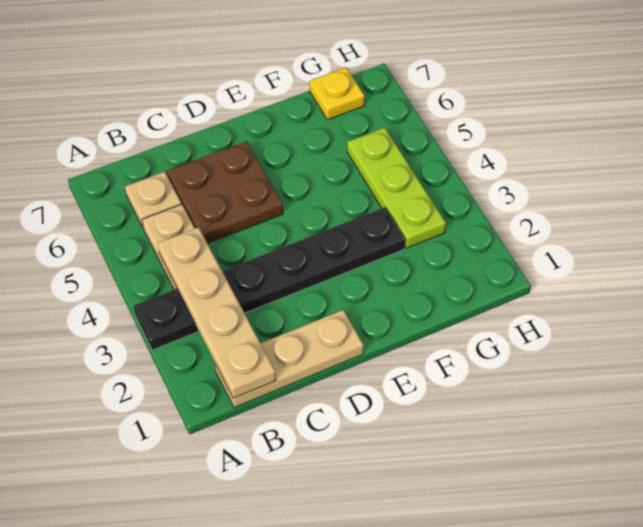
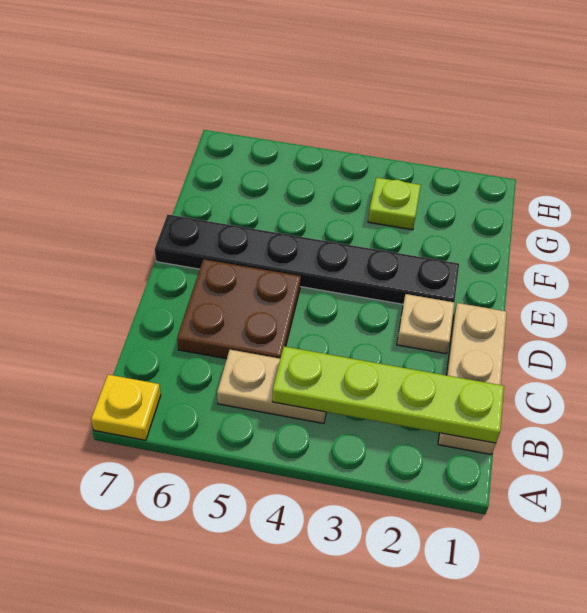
black 1x6 plate [133,207,405,350] -> black 1x6 plate turned to [155,215,459,304]
tan 1x4 plate [158,227,276,398] -> lime 1x4 plate [272,346,504,443]
tan 1x1 plate [125,172,181,227] -> tan 1x1 plate moved to [397,294,455,354]
lime 1x3 plate [347,128,446,248] -> lime 1x1 plate [368,178,421,230]
yellow 1x1 plate [310,67,365,120] -> yellow 1x1 plate moved to [91,375,161,440]

